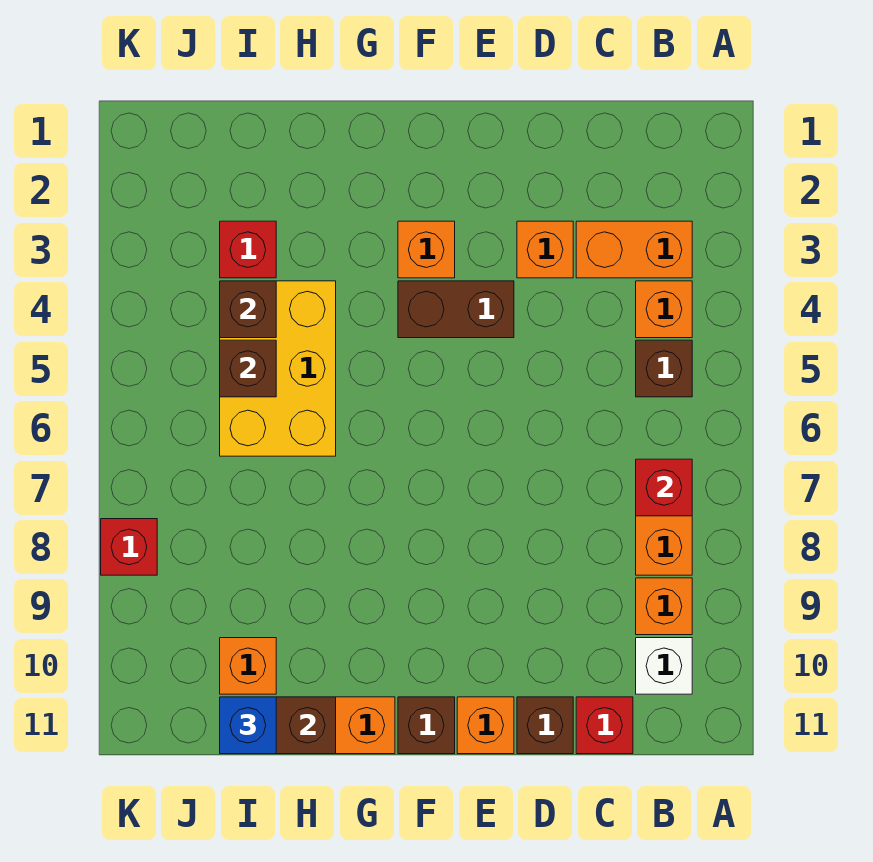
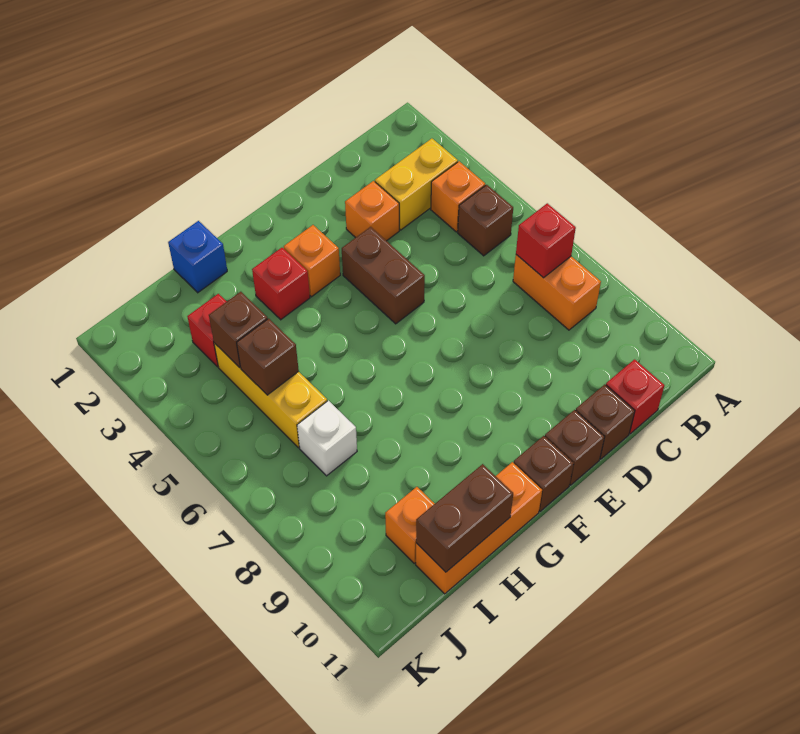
orange 1x2 brick [576,221,692,278] -> yellow 1x2 brick [375,139,458,230]
orange 1x1 brick [636,578,692,635] -> none
white 1x1 brick [636,638,692,694] -> white 1x1 brick moved to [297,401,357,476]
brown 1x2 brick [398,281,514,338] -> brown 1x2 brick turned to [342,227,425,324]
orange 1x1 brick [457,697,514,754] -> brown 1x1 brick [545,410,605,485]
yellow 2x3 brick [220,281,336,456] -> yellow 1x3 brick [214,343,327,448]
blue 1x1 brick [220,697,276,754] -> blue 1x1 brick moved to [168,221,227,293]
red 1x1 brick [101,519,157,575] -> red 1x1 brick moved to [252,248,310,320]

